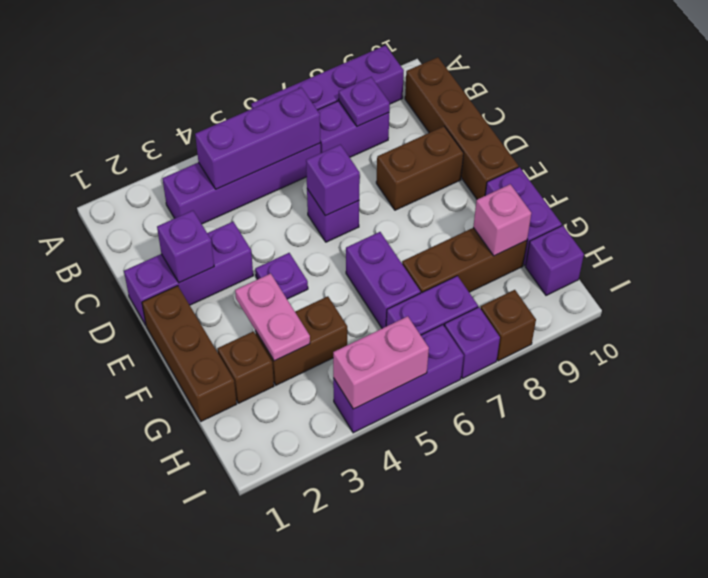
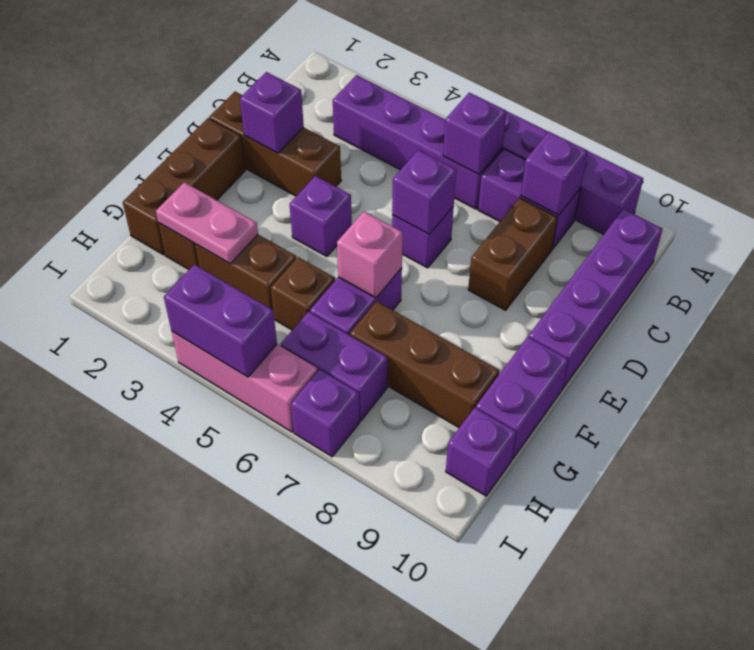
purple 1x3 brick [195,88,320,189] -> purple 1x1 brick [443,93,507,175]
purple 1x1 plate [339,77,390,126] -> purple 1x1 brick [521,132,588,215]
brown 1x4 brick [405,57,518,199] -> purple 1x4 brick [529,209,663,388]
purple 1x3 brick [124,222,253,325] -> brown 1x3 brick [209,92,341,196]
brown 1x2 brick [376,126,463,210] -> brown 1x2 brick turned to [468,198,558,310]
purple 1x1 plate [255,253,308,299] -> purple 1x1 brick [290,176,352,257]
pink 1x2 plate [235,273,310,361] -> pink 1x2 plate turned to [156,182,258,264]
pink 1x1 brick [473,184,531,256] -> pink 1x1 brick moved to [337,212,403,298]
purple 1x3 brick [333,325,464,433] -> pink 1x3 brick [172,332,318,432]
pink 1x2 brick [333,316,429,409] -> purple 1x2 brick [164,264,277,377]
brown 1x1 brick [480,290,536,361] -> brown 1x1 brick moved to [271,257,335,330]

